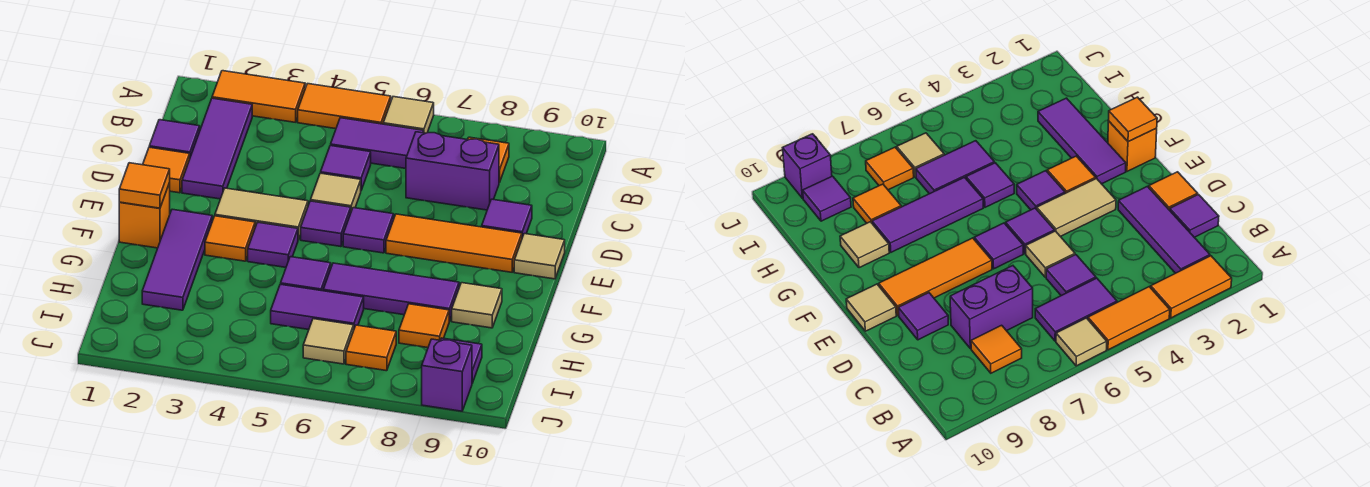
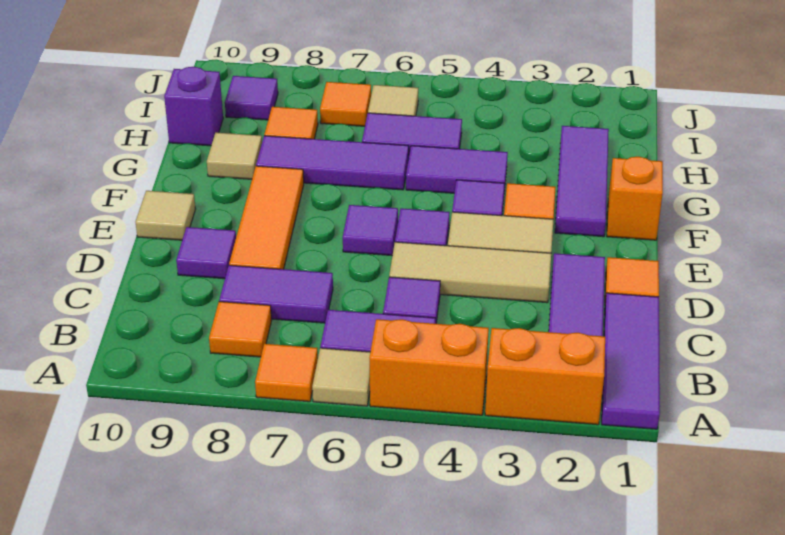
orange 1x2 tile [212,71,305,122] -> orange 1x2 brick [485,328,605,425]
orange 1x2 tile [298,84,391,129] -> orange 1x2 brick [369,319,489,415]
purple 1x1 tile [149,120,200,157] -> purple 1x3 tile [602,293,660,429]
purple 1x2 brick [406,132,499,210] -> purple 1x2 tile [219,265,333,323]
tan 1x1 tile [311,173,361,211] -> tan 1x3 tile [389,242,551,303]
orange 1x3 tile [386,214,522,272] -> orange 1x3 tile turned to [229,166,304,269]
orange 1x1 tile [119,163,170,208] -> orange 1x1 tile moved to [255,344,318,402]
purple 1x1 tile [281,257,331,291] -> purple 1x2 tile [406,146,508,193]
purple 1x1 brick [422,339,472,411] -> purple 1x1 brick moved to [164,67,223,146]

